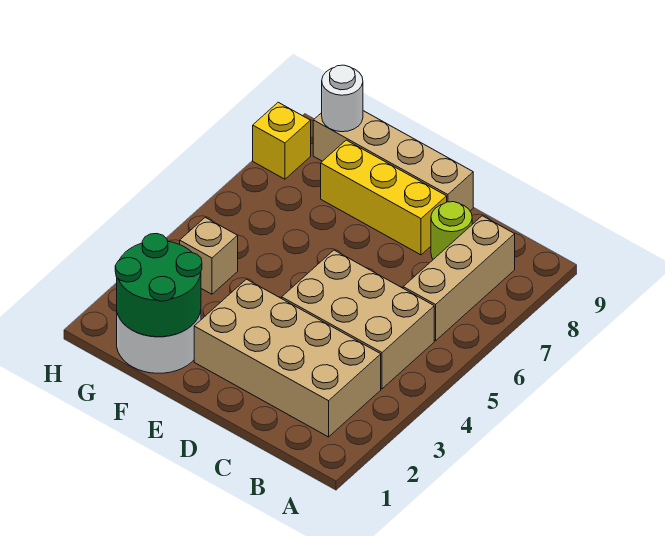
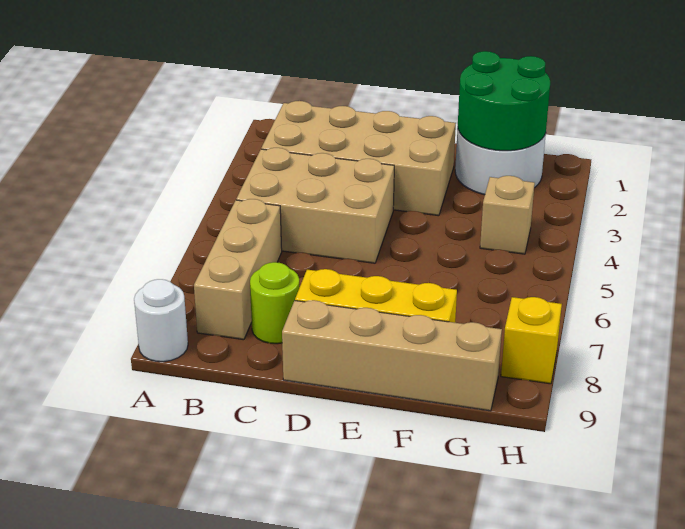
white 1x1 round brick [322,65,363,132] -> white 1x1 round brick moved to [134,279,188,362]

